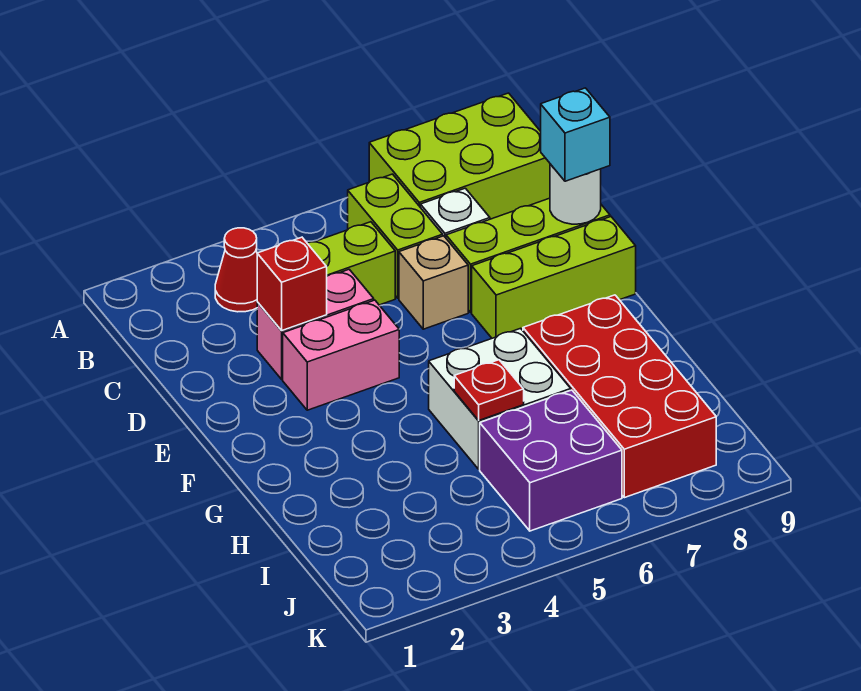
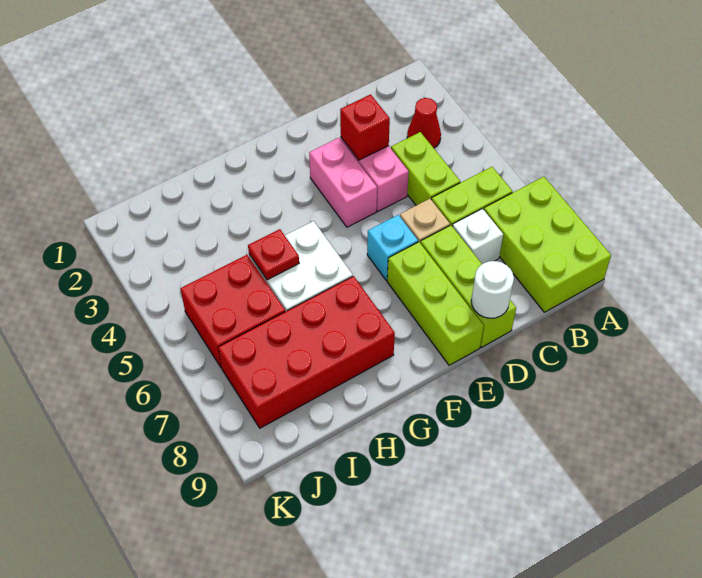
cyan 1x1 brick [541,88,610,181] -> cyan 1x1 brick moved to [367,215,418,280]
purple 2x2 brick [480,390,622,531] -> red 2x2 brick [180,255,285,368]

